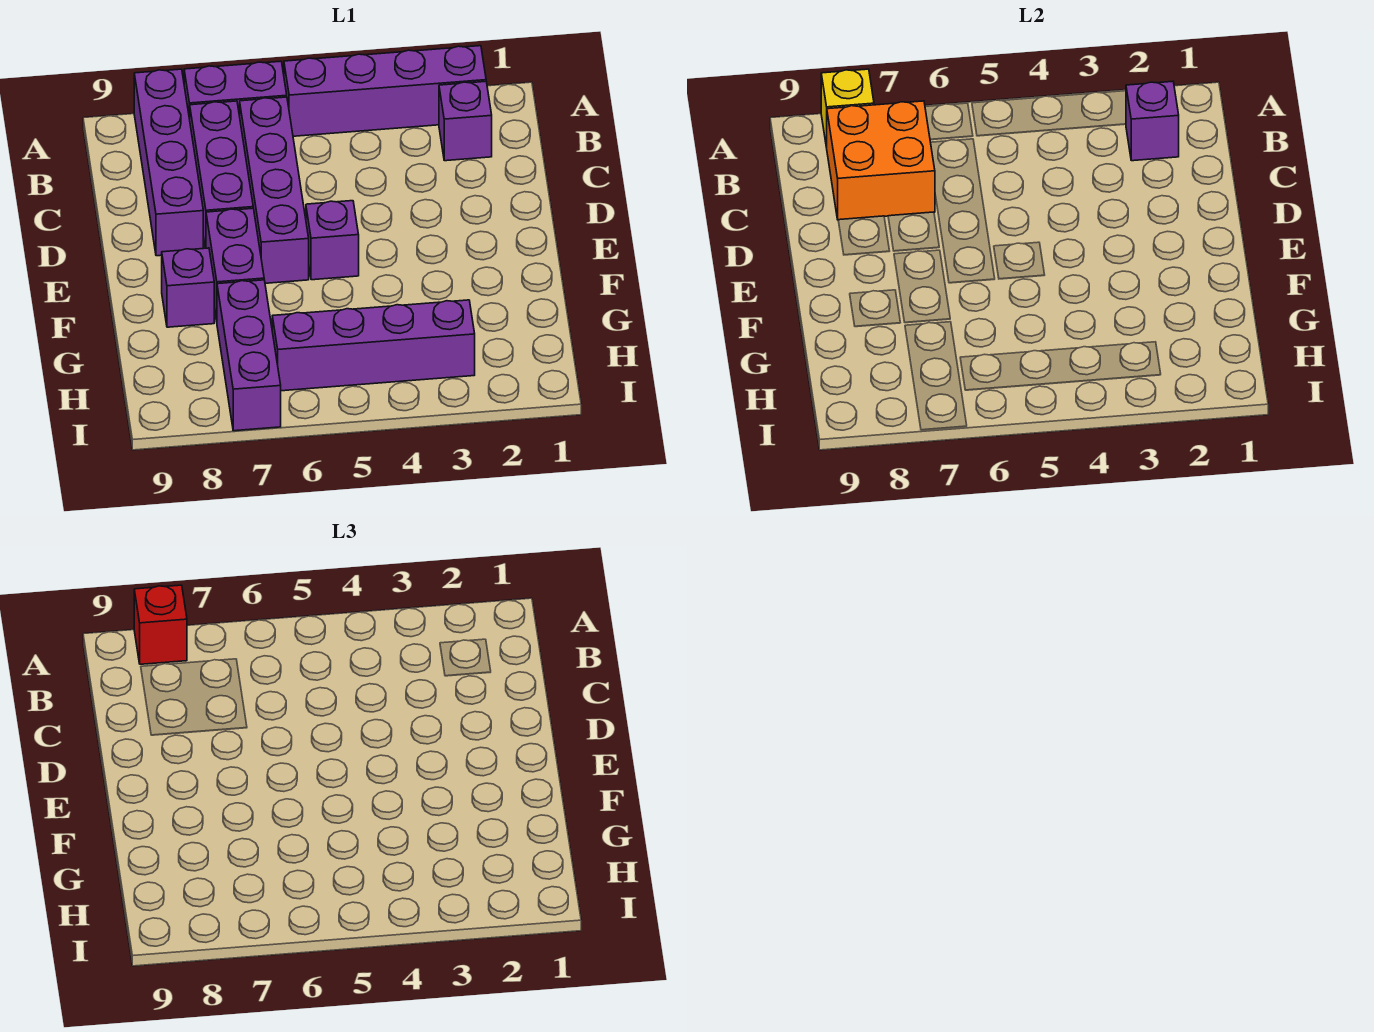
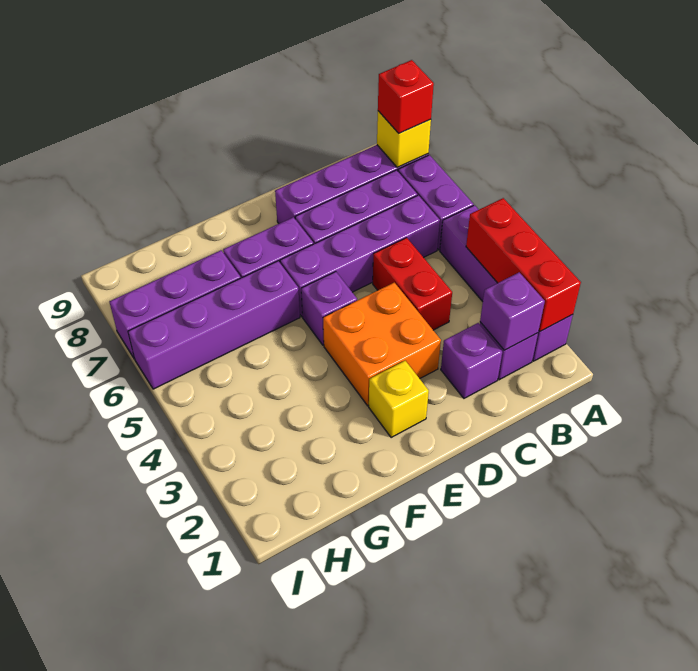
none -> red 1x3 brick [466,198,581,331]
orange 2x2 brick [827,101,935,220] -> orange 2x2 brick moved to [323,283,441,406]
none -> red 1x2 brick [373,238,452,330]
none -> yellow 1x1 brick [369,361,429,438]
purple 1x1 brick [162,248,214,327] -> purple 1x1 brick moved to [441,323,502,398]
purple 1x4 brick [272,300,475,391] -> purple 1x4 brick turned to [128,261,300,389]

